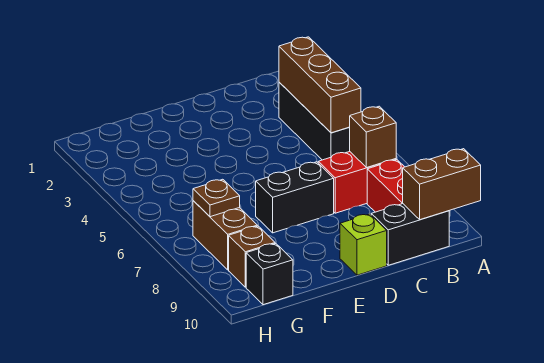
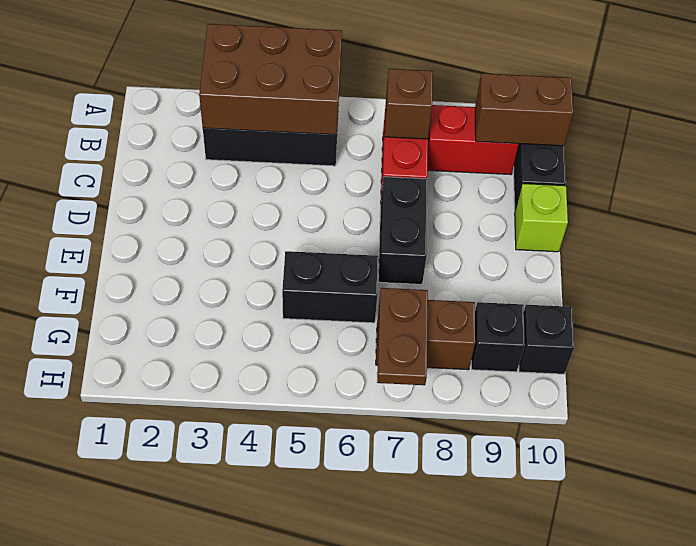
brown 1x2 brick [403,149,481,220] -> brown 1x2 brick turned to [475,73,573,146]
brown 1x3 brick [279,37,361,133] -> brown 2x3 brick [199,24,342,135]
none -> black 1x2 brick [282,251,379,323]
brown 1x1 plate [193,179,240,217] -> brown 1x2 plate [377,288,428,385]
brown 1x1 brick [229,226,275,287] -> black 1x1 brick [471,302,525,372]

